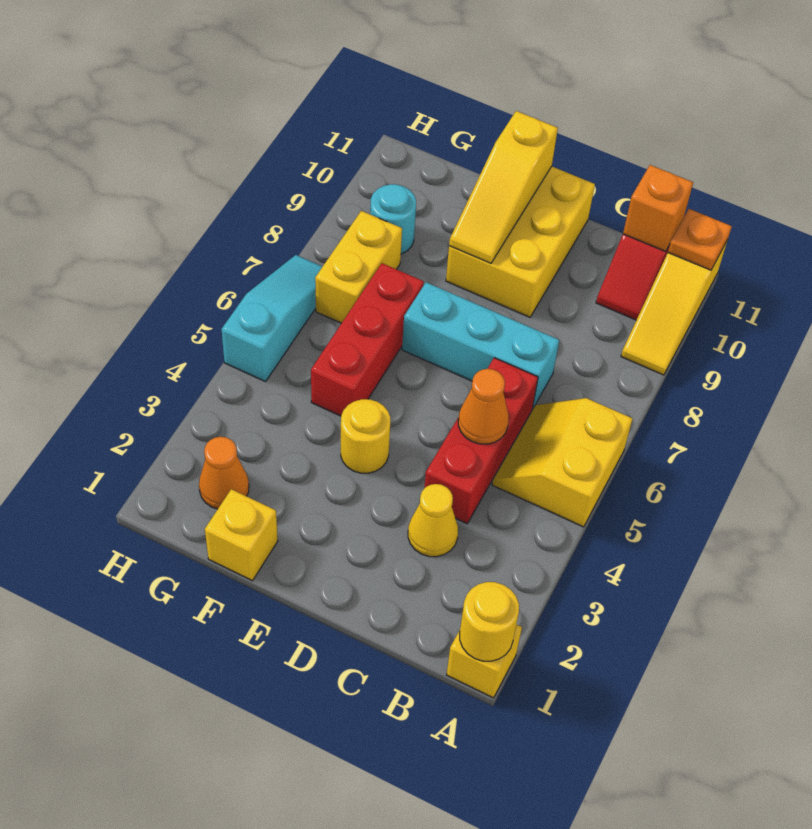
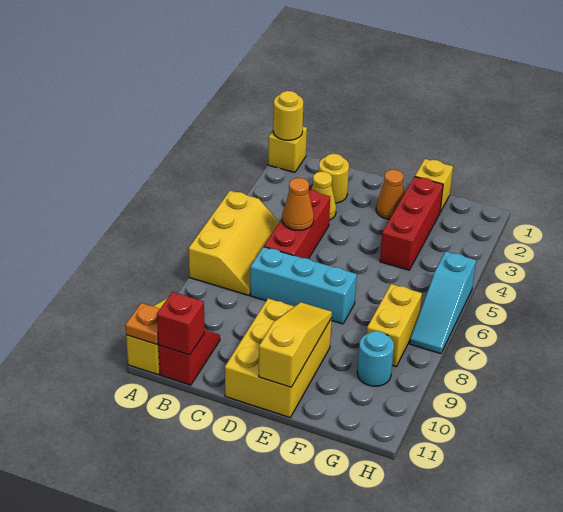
yellow 2x2 slope [492,398,633,527] -> yellow 2x3 slope [189,191,279,296]
orange 1x1 brick [623,165,693,251] -> red 1x1 brick [157,292,205,355]
yellow 1x1 round brick [341,399,390,473] -> yellow 1x1 round brick moved to [319,154,349,203]
red 1x3 brick [311,263,424,416] -> red 1x3 brick moved to [380,177,443,270]
orange 1x1 cone [199,437,249,509] -> orange 1x1 cone moved to [376,170,404,220]

